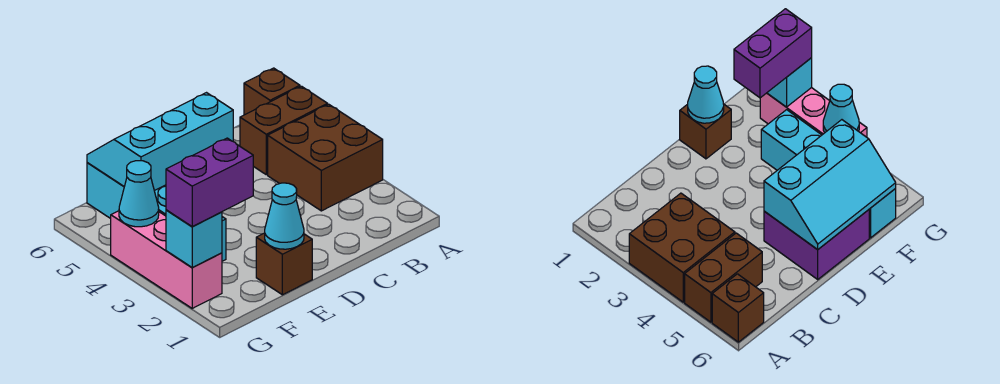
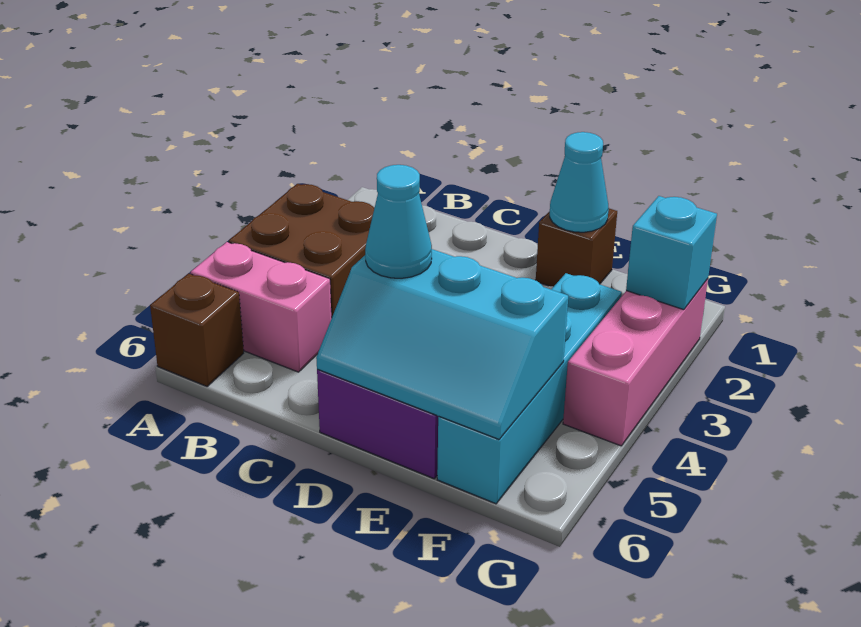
brown 1x2 brick [240,86,328,175] -> pink 1x2 brick [191,242,332,372]
purple 1x2 brick [166,138,253,226] -> none
cyan 1x1 cone [119,161,159,227] -> cyan 1x1 cone moved to [365,165,432,278]

